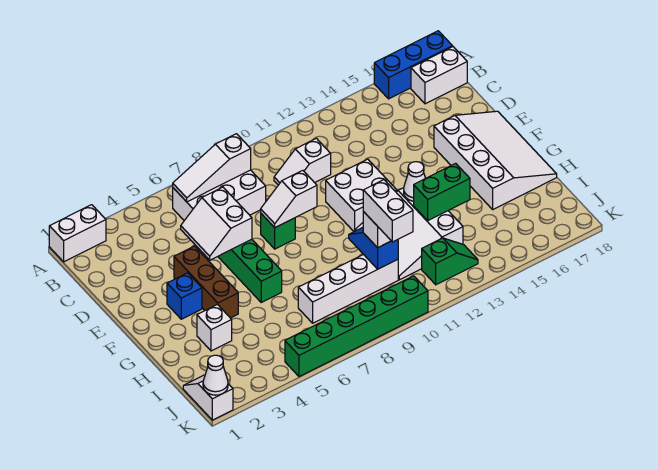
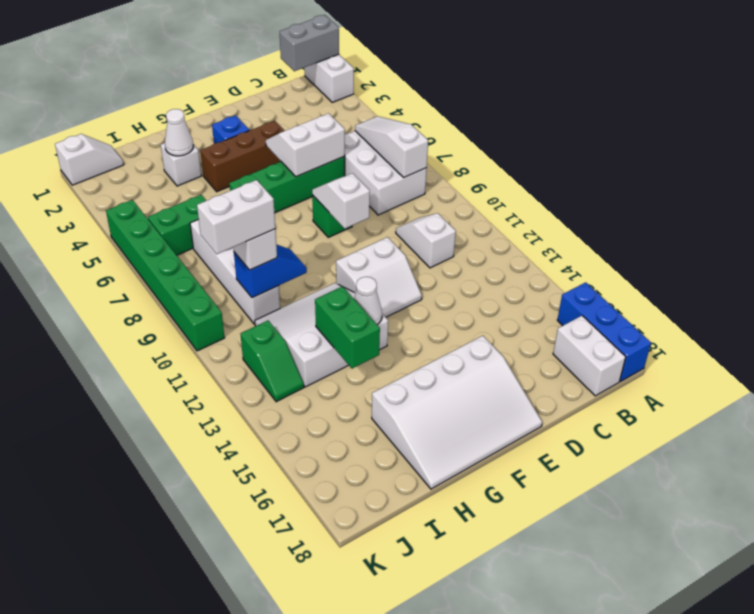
none -> grey 1x2 brick [280,15,339,71]
white 2x2 brick [326,159,397,232] -> white 2x2 slope [336,237,422,317]
none -> green 1x2 brick [148,195,206,255]
white 1x1 cone [203,355,228,395] -> white 1x1 cone moved to [165,109,193,156]

